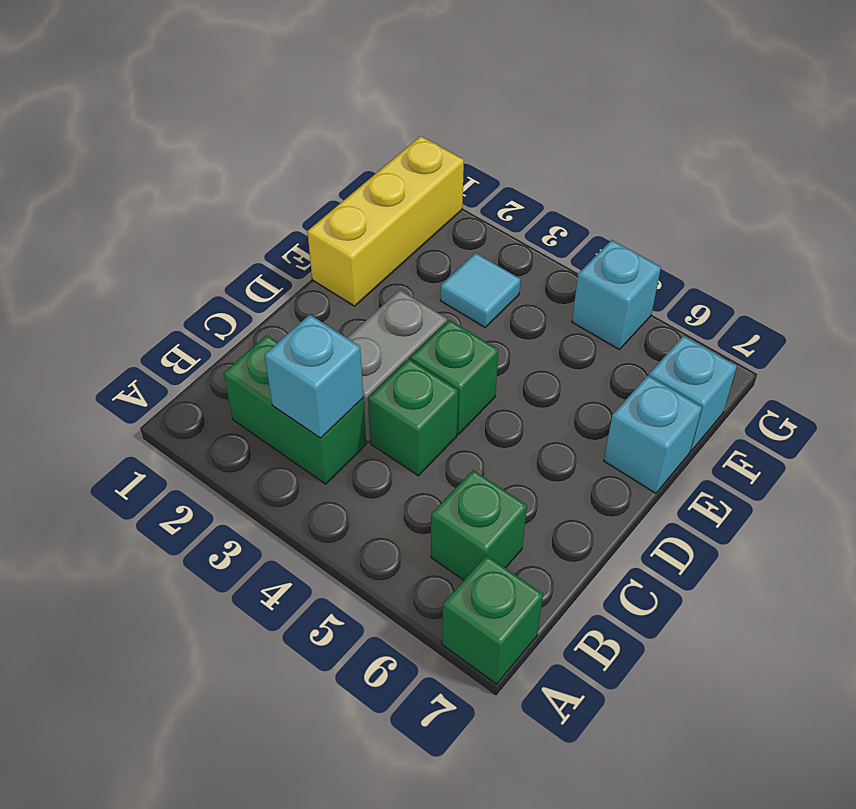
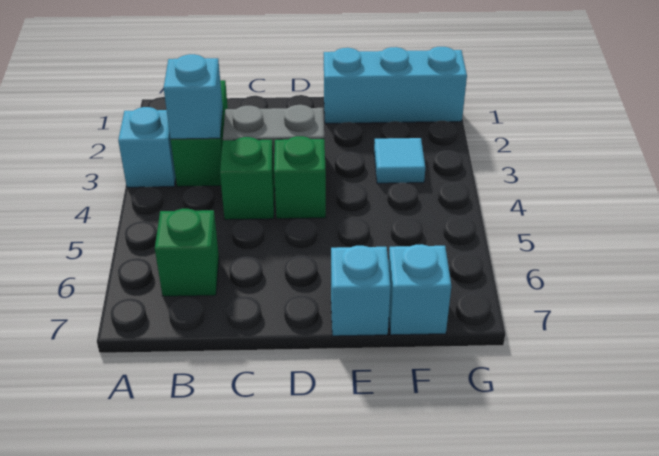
green 1x1 brick [442,555,543,684] -> none
yellow 1x3 brick [307,136,464,306] -> cyan 1x3 brick [324,47,467,124]
cyan 1x1 brick [572,240,661,349] -> cyan 1x1 brick moved to [118,107,176,187]

